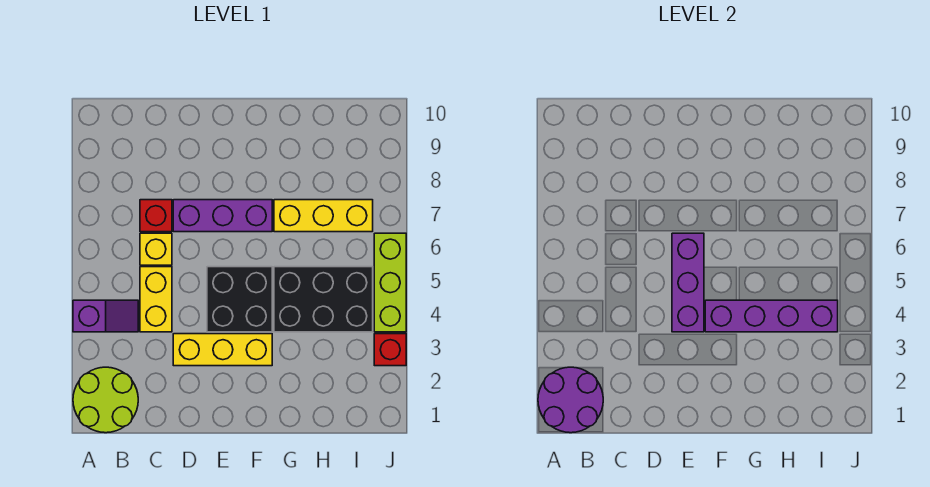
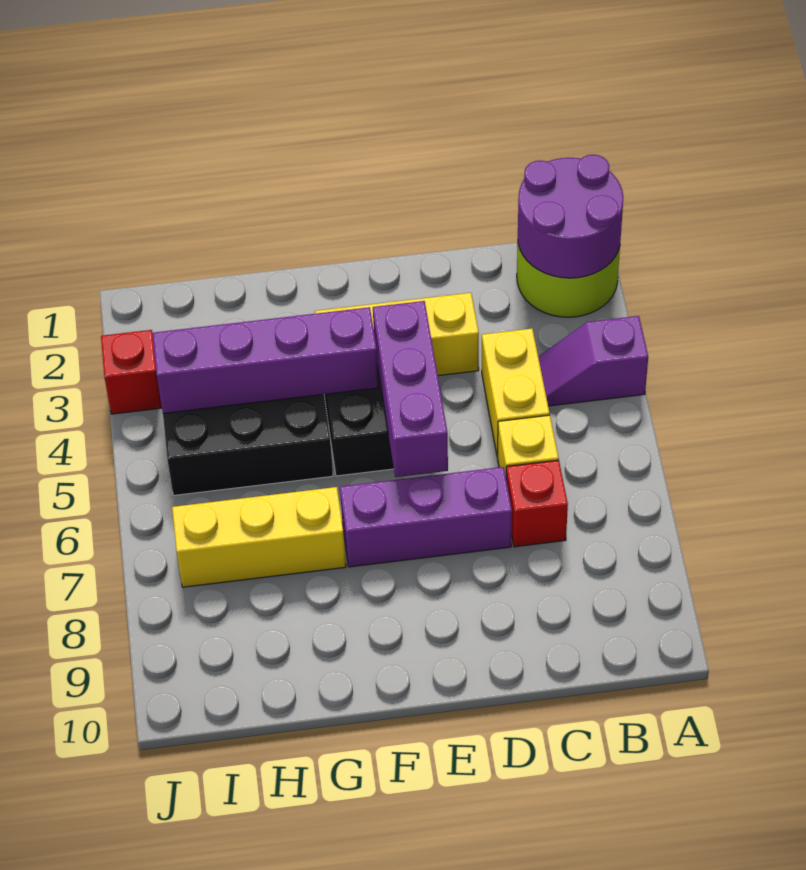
lime 1x3 brick [374,233,406,332] -> none

